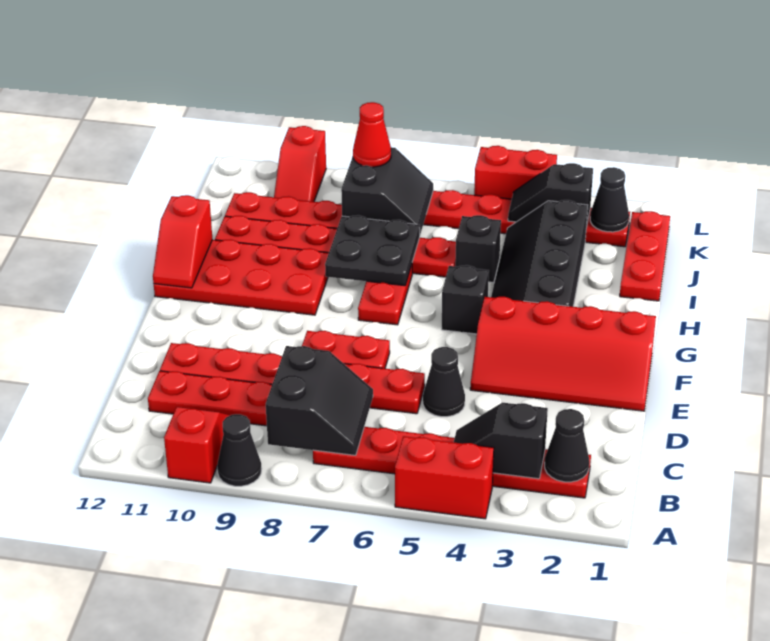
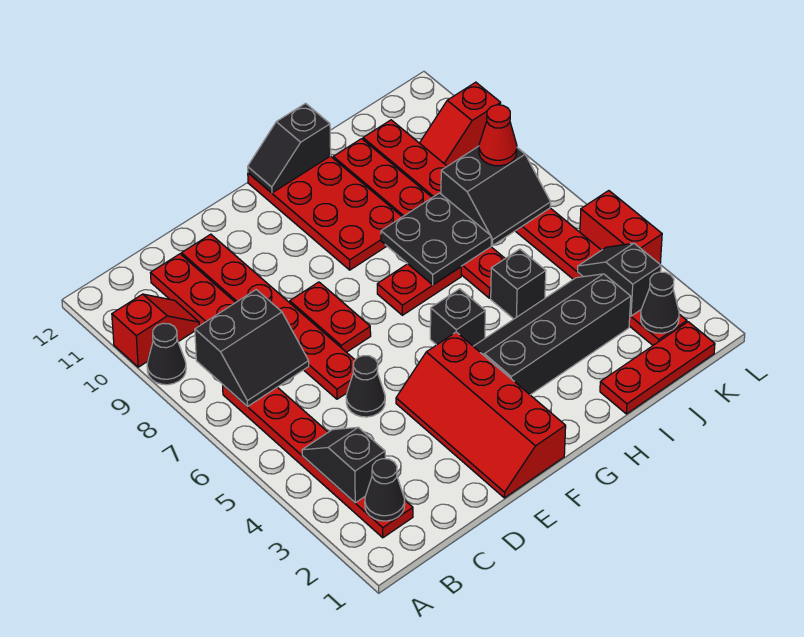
red 1x2 brick [395,436,494,519] -> none
red 1x2 slope [153,195,213,288] -> black 1x2 slope [248,103,331,193]

